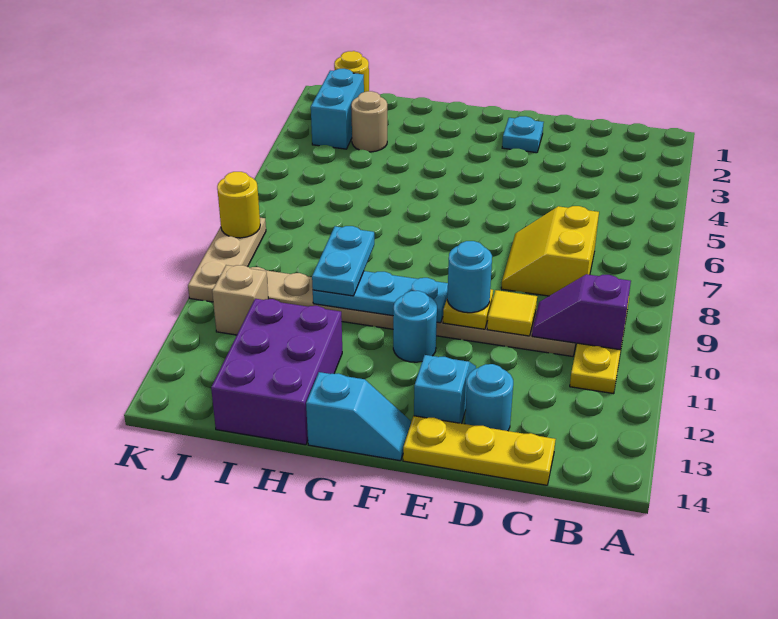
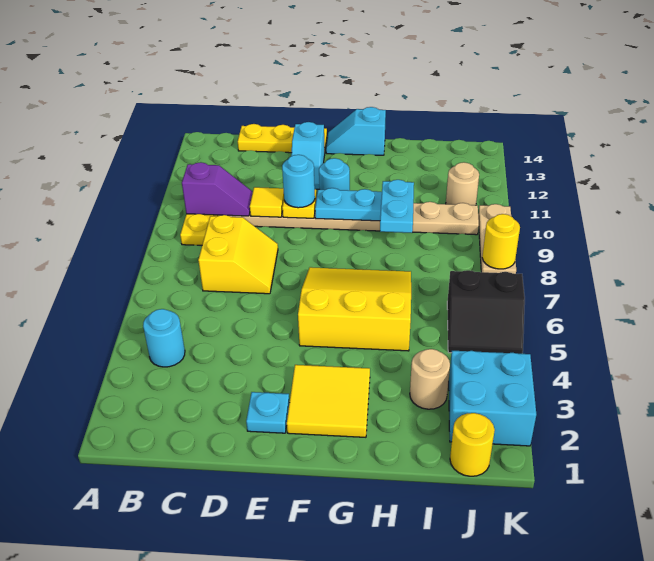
cyan 1x1 round brick [465,364,513,431] -> cyan 1x1 round brick moved to [143,309,185,367]
none -> yellow 2x2 tile [287,365,370,437]
none -> yellow 3x3 slope [298,267,411,351]
purple 2x3 brick [211,299,342,445] -> none
cyan 1x2 brick [311,69,364,149] -> cyan 2x2 brick [449,351,536,446]
none -> black 2x2 slope [447,270,525,354]
tan 1x1 brick [212,265,268,335] -> tan 1x1 round brick [446,162,479,205]

